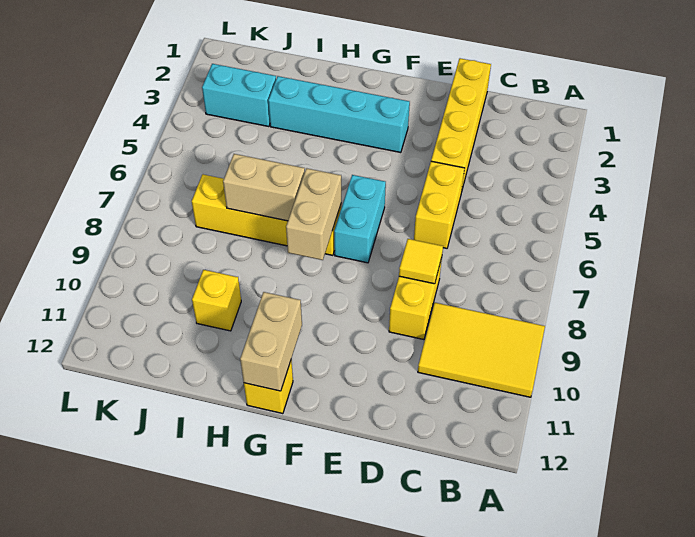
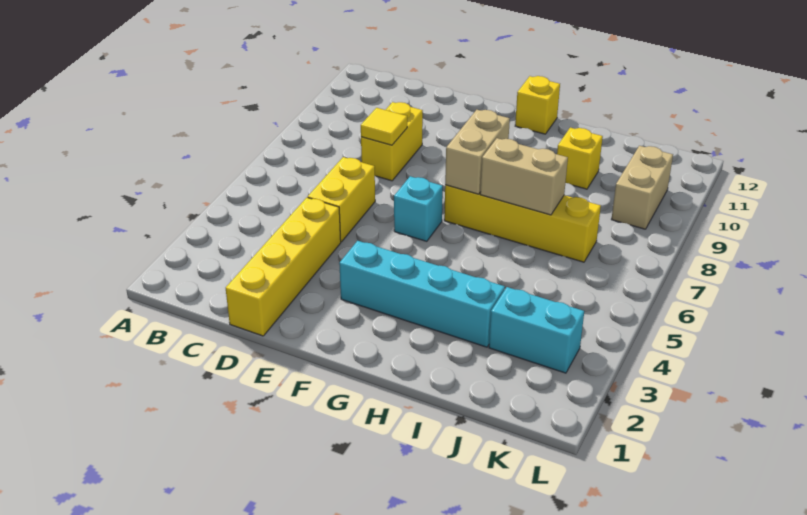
yellow 2x3 tile [418,303,545,397] -> none
cyan 1x2 brick [334,175,386,263] -> cyan 1x1 brick [394,176,443,241]
tan 1x2 brick [240,292,302,391] -> tan 1x2 brick moved to [611,146,673,229]

